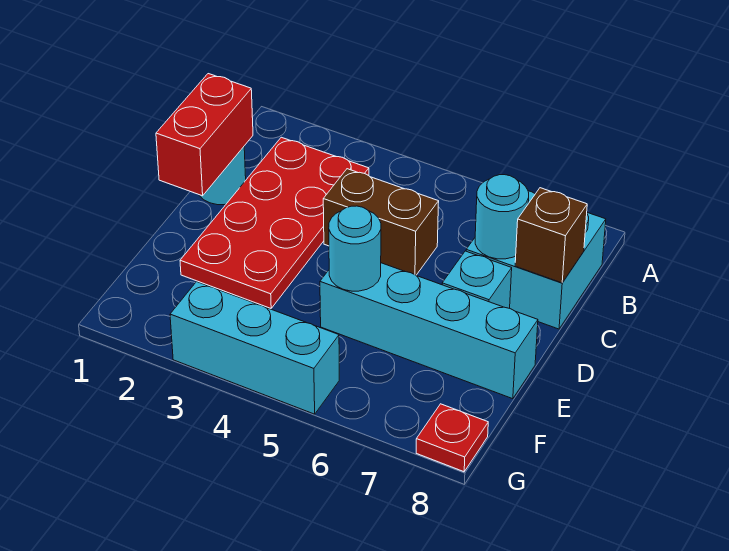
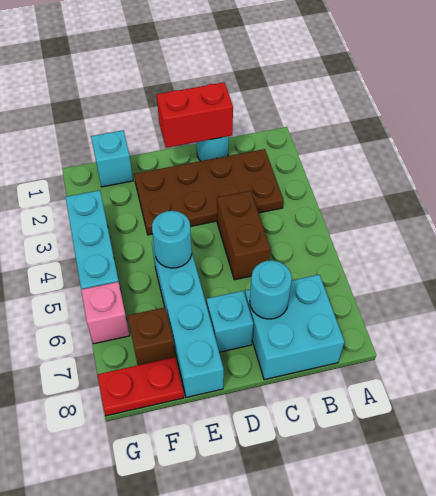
red 2x4 plate [180,137,369,308] -> brown 2x4 plate [134,149,283,235]
brown 1x1 brick [515,188,587,283] -> brown 1x1 brick moved to [128,307,175,365]
none -> cyan 1x1 brick [91,130,133,187]
none -> pink 1x1 brick [81,282,130,344]
red 1x1 plate [416,404,488,472] -> red 1x2 plate [98,357,184,416]

